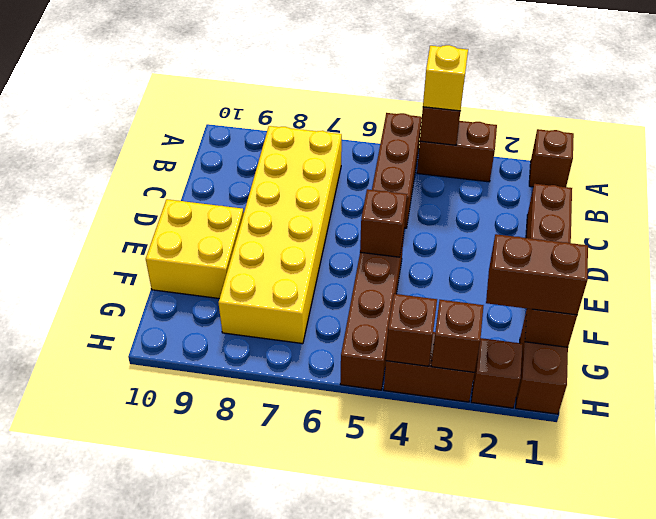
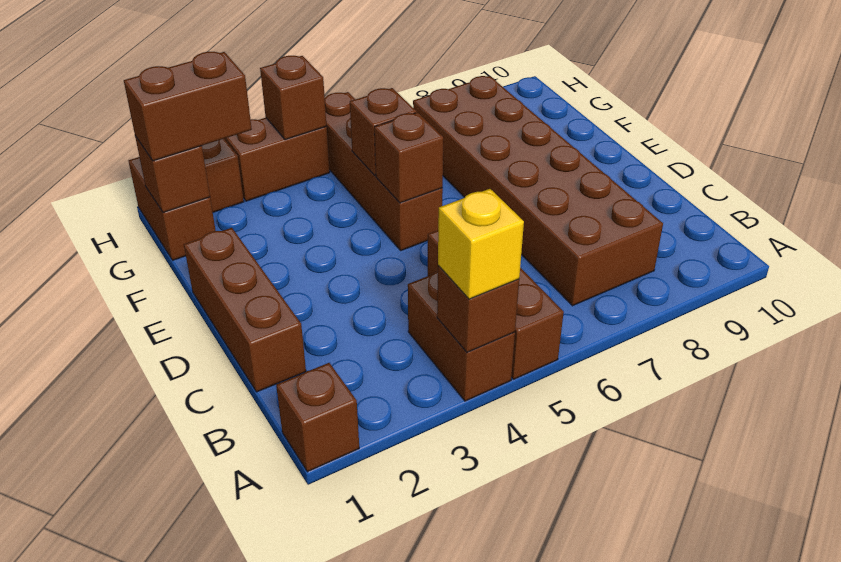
brown 1x2 brick [417,121,497,182] -> brown 1x2 brick turned to [408,271,515,401]
yellow 2x6 brick [219,126,342,344] -> brown 2x6 brick [413,76,663,306]
yellow 2x2 brick [146,199,244,299] -> none
brown 1x1 brick [431,300,484,372] -> brown 1x1 brick moved to [350,88,417,176]

